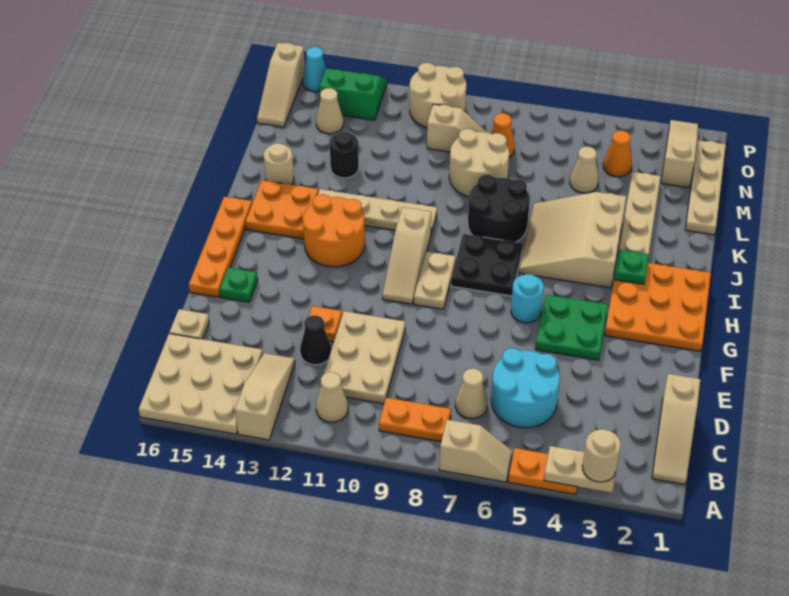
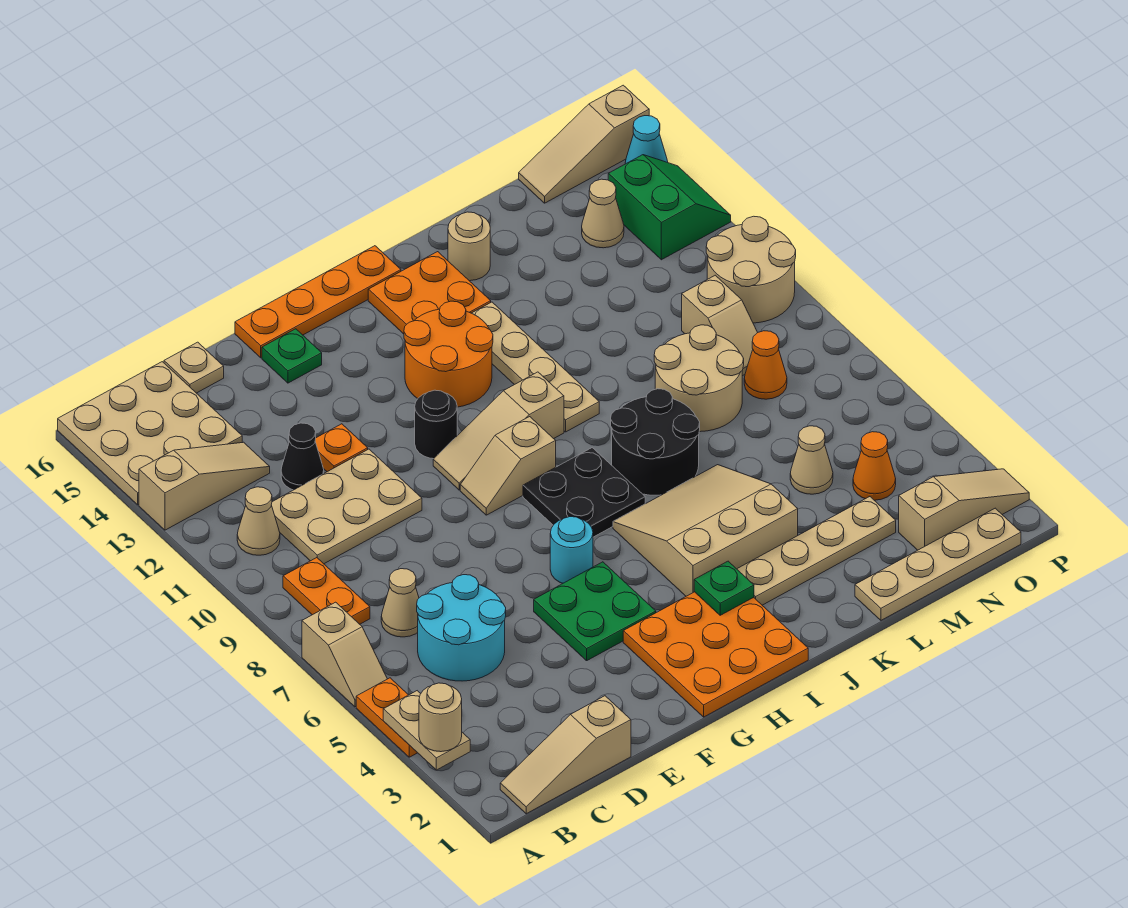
tan 1x2 plate [414,252,456,309] -> tan 1x2 slope [460,417,556,515]
black 1x1 round brick [330,132,359,178] -> black 1x1 round brick moved to [415,390,457,459]

